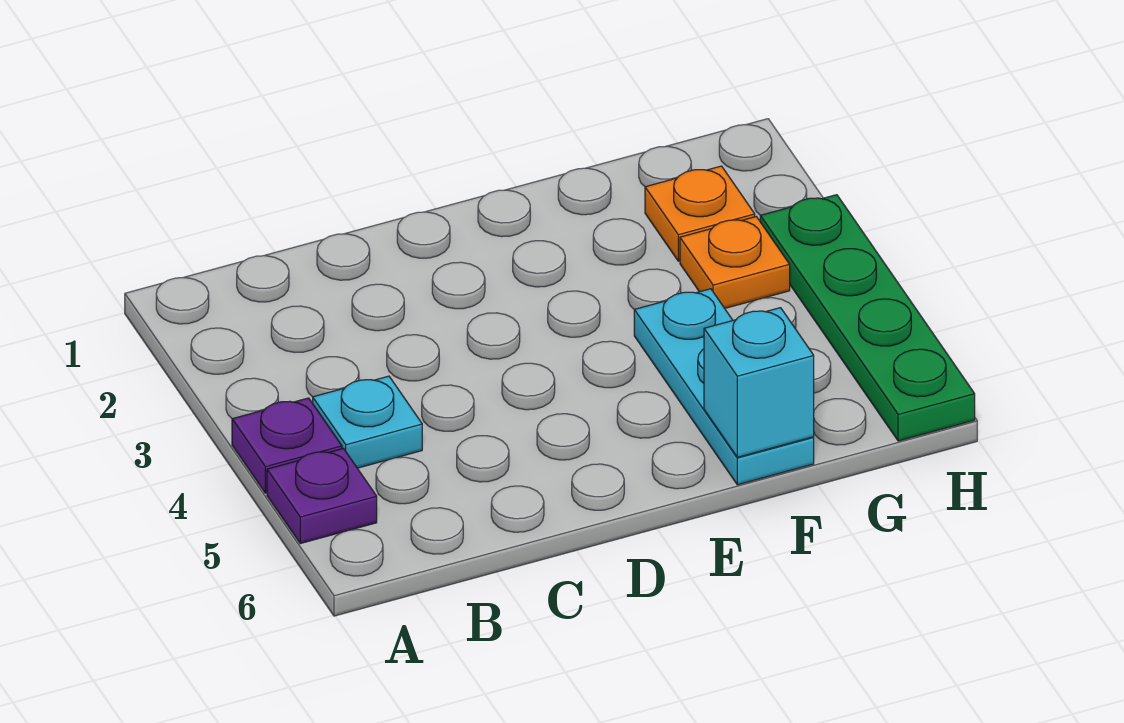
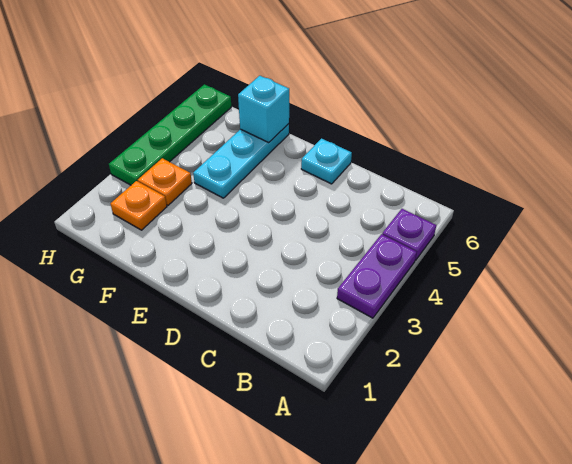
purple 1x1 plate [232,398,342,493] -> purple 1x2 plate [337,234,417,318]
cyan 1x1 plate [313,376,422,468] -> cyan 1x1 plate moved to [301,139,352,184]

